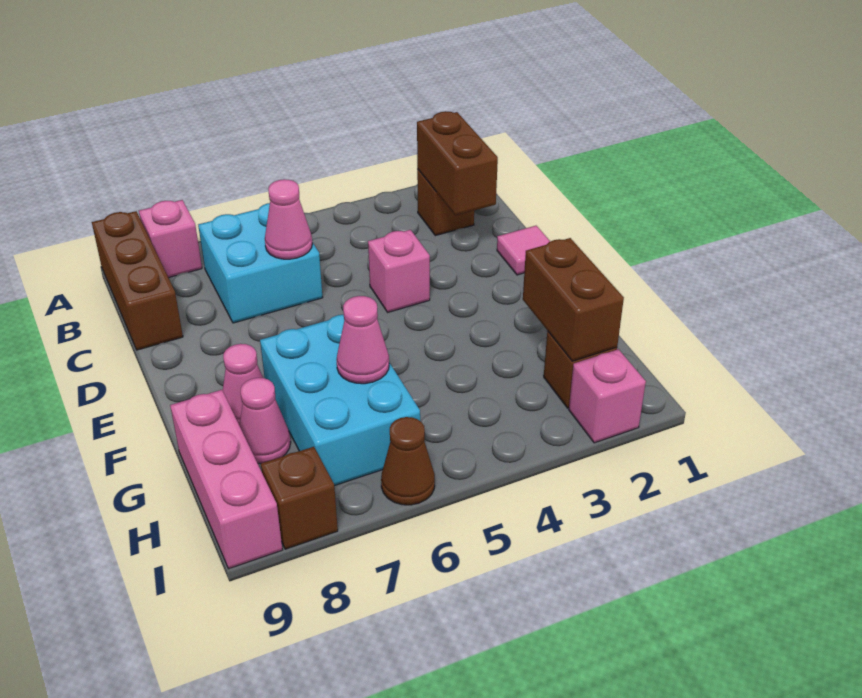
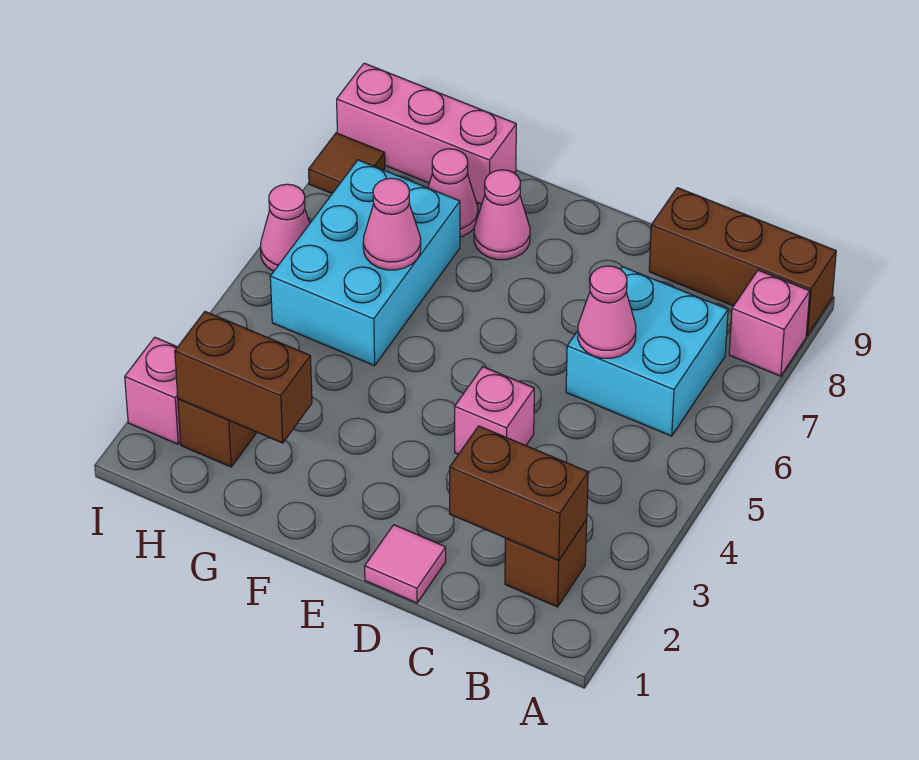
cyan 2x3 brick [260,315,420,486] -> cyan 2x3 brick turned to [270,160,460,366]
brown 1x1 cone [381,417,435,505] -> pink 1x1 cone [261,184,310,271]
brown 1x1 brick [261,447,338,549] -> brown 1x1 tile [309,133,385,193]

